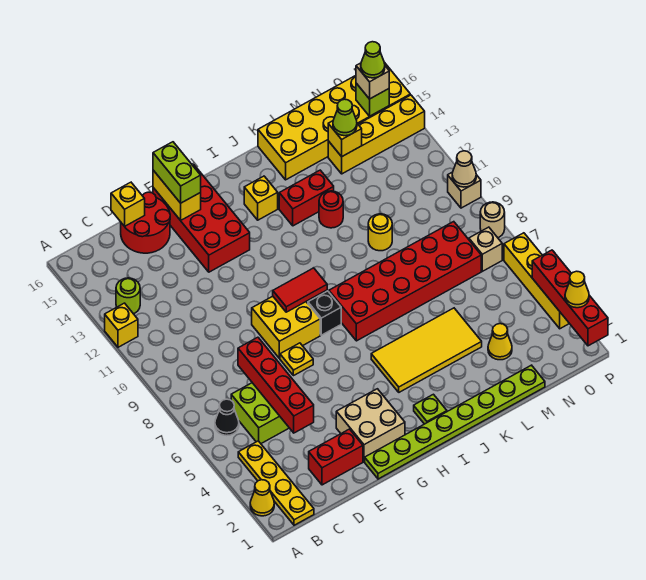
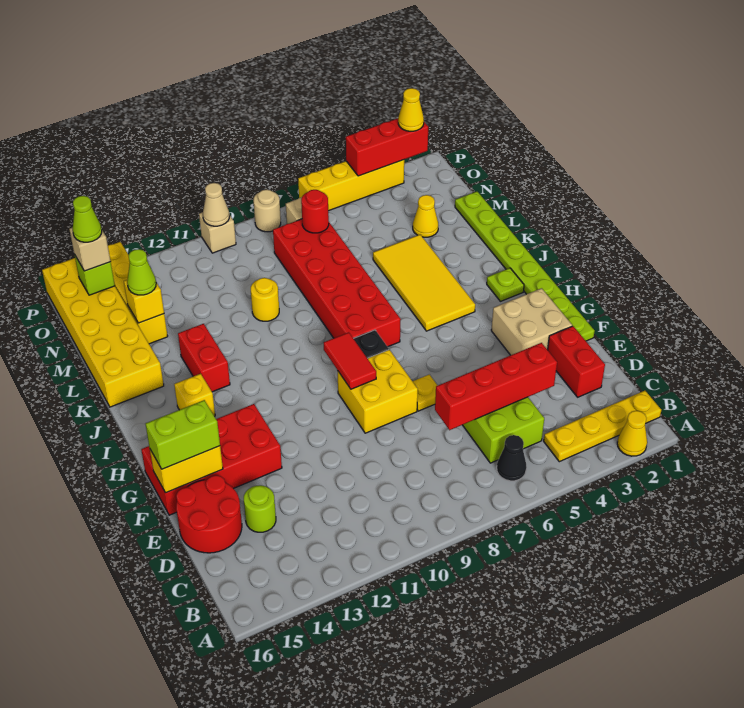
yellow 1x1 brick [105,303,138,347] -> none
lime 1x1 round brick [116,278,140,314] -> lime 1x1 round brick moved to [244,485,276,532]
yellow 1x1 brick [111,182,145,226] -> none
red 1x1 round brick [319,191,343,228] -> red 1x1 round brick moved to [301,190,329,233]
red 1x4 brick [532,250,608,346] -> red 1x3 brick [346,118,428,176]

